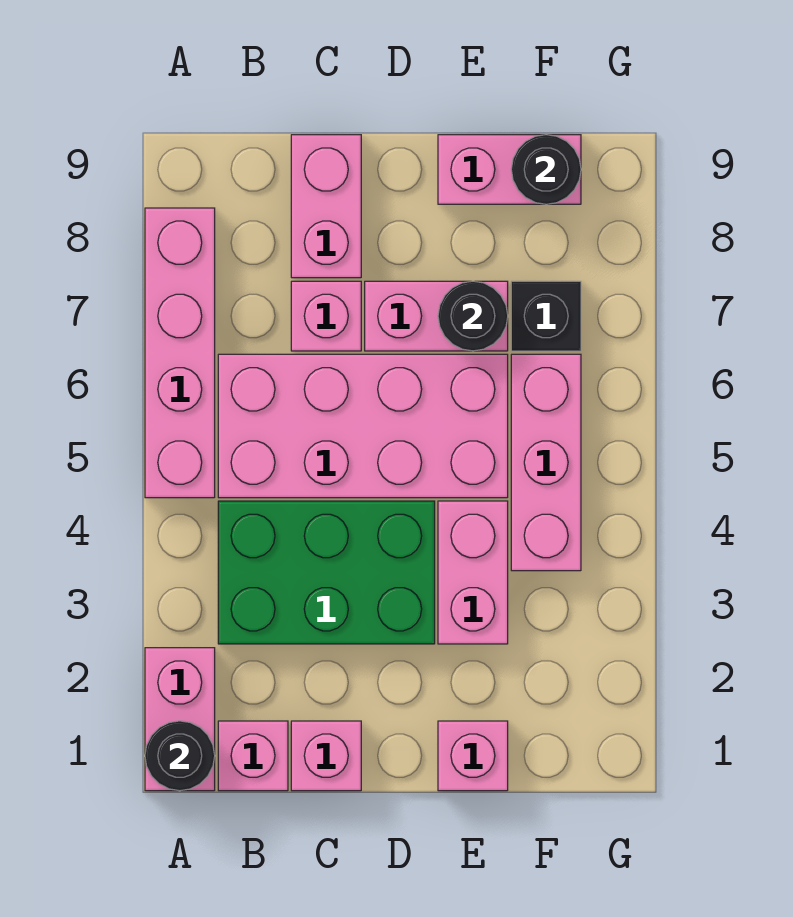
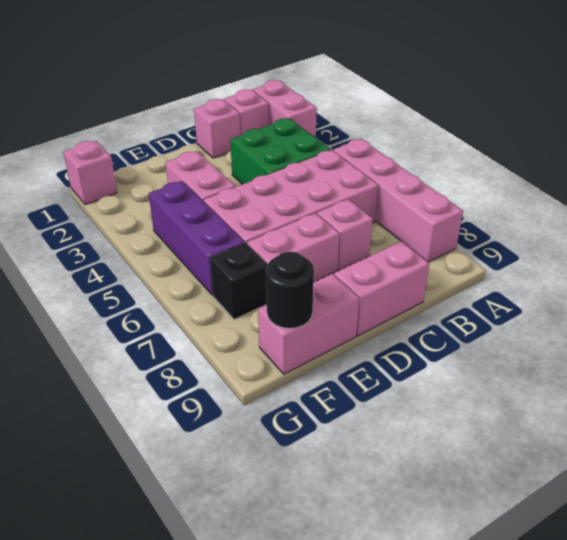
black 1x1 round brick [145,721,215,791] -> none
green 2x3 brick [218,501,435,644] -> green 2x2 brick [230,118,331,184]
pink 1x2 brick [291,135,361,278] -> pink 1x2 brick turned to [334,241,429,336]
pink 1x1 brick [438,721,508,791] -> pink 1x1 brick moved to [63,141,117,205]
black 1x1 round brick [438,281,508,351] -> none
pink 1x3 brick [511,354,581,571] -> purple 1x3 brick [149,181,244,295]

